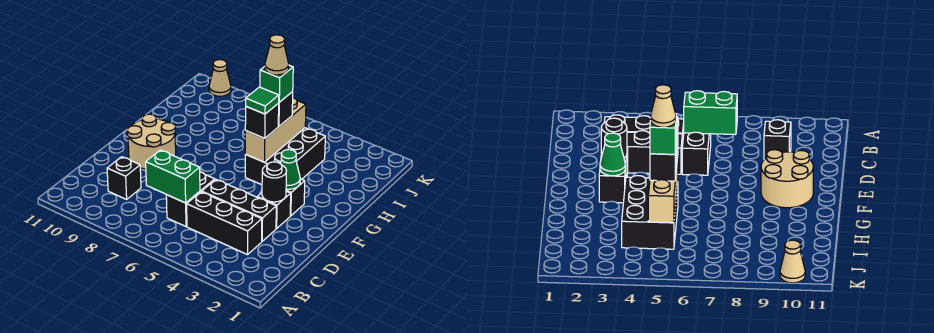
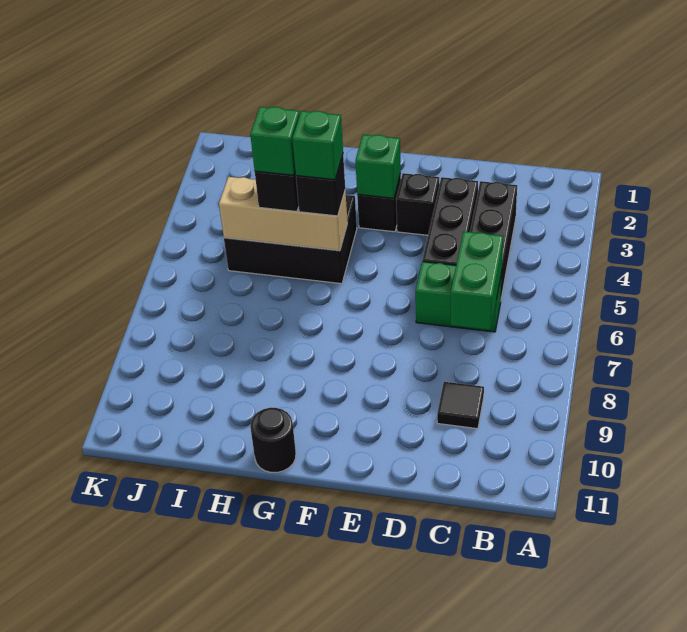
black 1x2 brick [166,172,215,226] -> green 1x2 brick [416,262,502,332]
black 1x1 brick [107,157,141,199] -> black 1x1 tile [437,382,484,429]
black 1x1 round brick [262,162,286,202] -> black 1x1 round brick moved to [250,408,296,472]
tan 2x2 round brick [127,114,176,169] -> none
green 1x1 cone [280,150,300,189] -> green 1x1 brick [355,135,401,198]
green 1x1 tile [246,87,279,114] -> green 1x1 brick [292,111,343,180]
tan 1x1 cone [265,35,289,75] -> none
tan 1x1 cone [209,60,231,96] -> none

